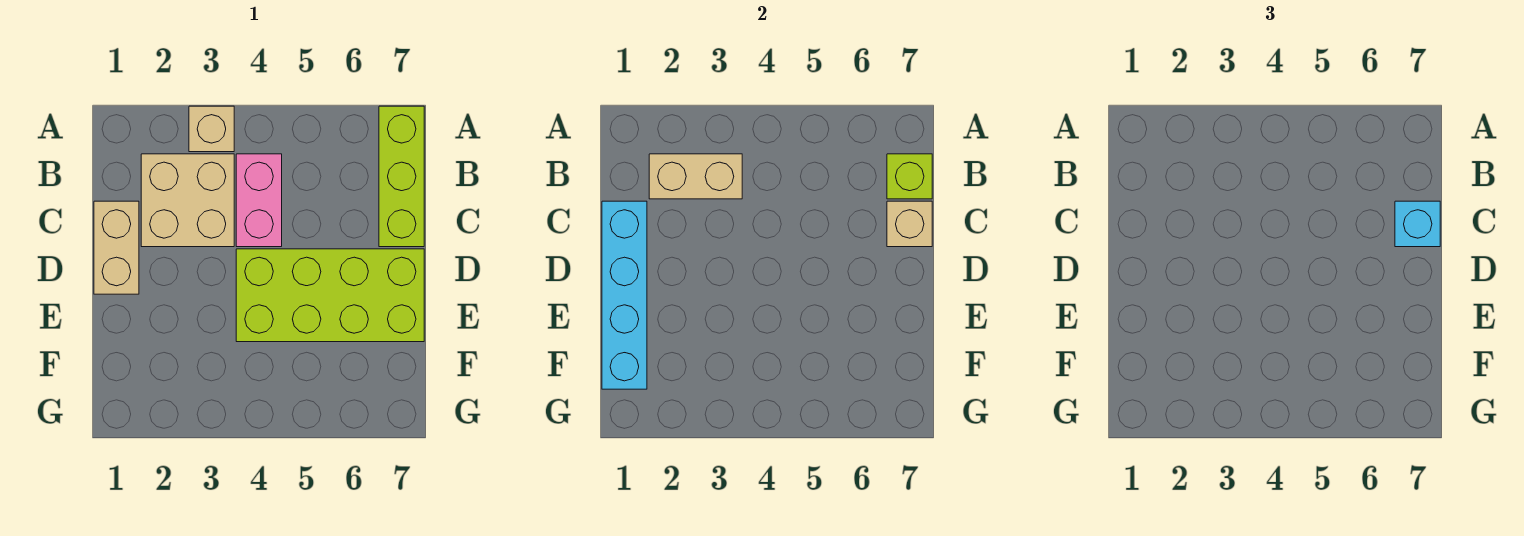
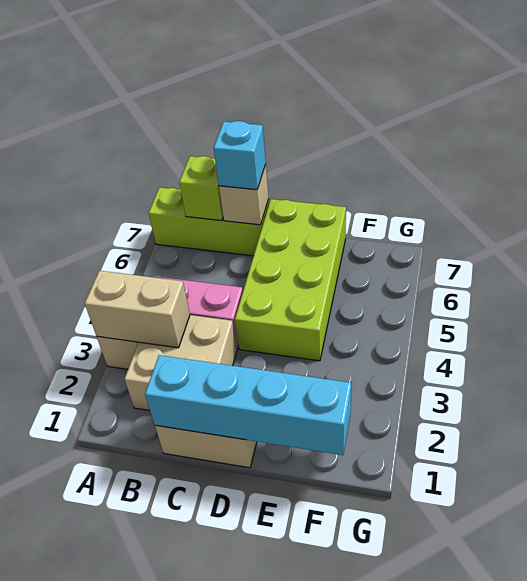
tan 1x2 brick [649,154,742,199] -> tan 1x2 brick turned to [85,271,190,348]

